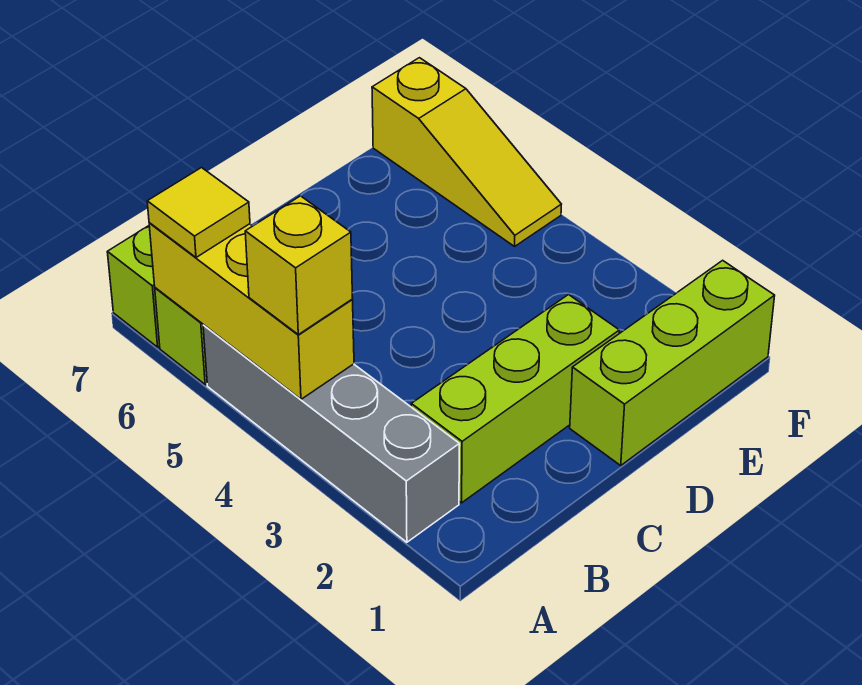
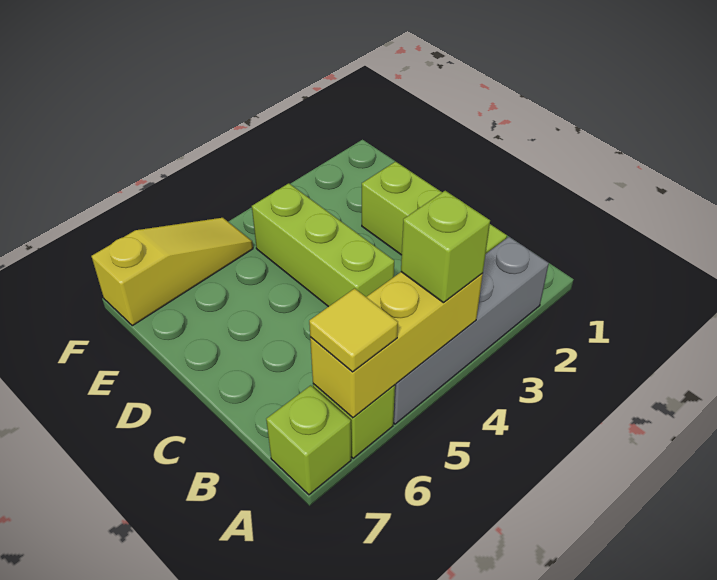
yellow 1x1 brick [245,196,353,335] -> lime 1x1 brick [401,191,490,303]
lime 1x3 brick [570,260,775,465] -> lime 1x3 brick moved to [252,183,394,307]

